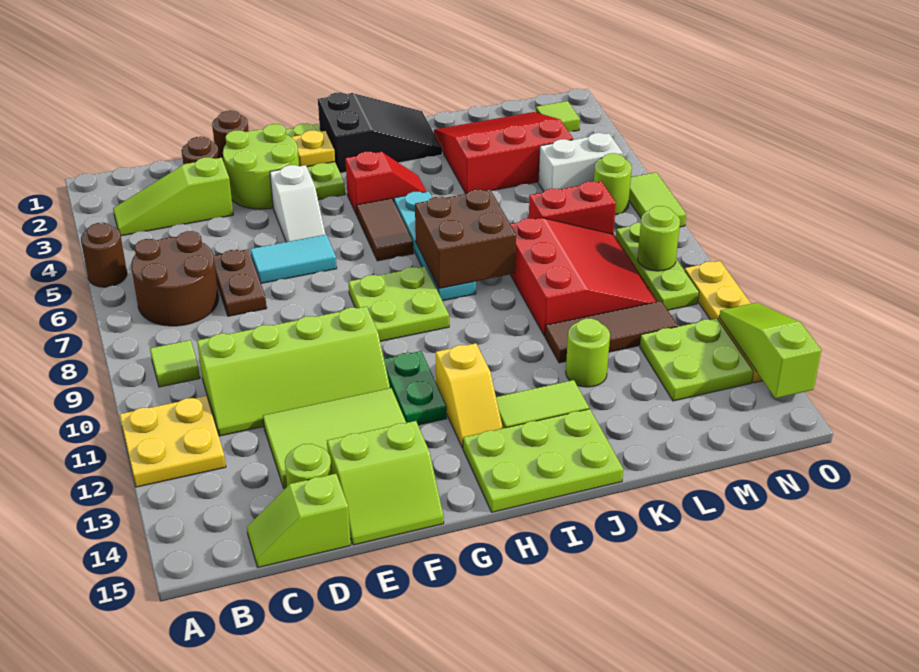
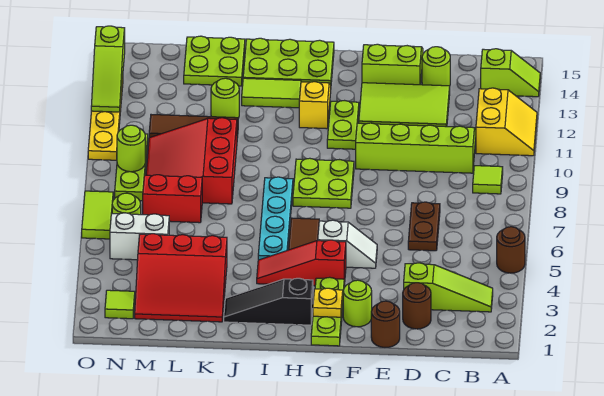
yellow 2x2 plate [120,396,226,487] -> yellow 2x2 slope [476,88,537,156]
brown 2x2 round brick [131,231,219,326] -> none
lime 1x2 slope [247,474,351,567] -> lime 1x2 slope moved to [481,49,540,97]
lime 2x2 round brick [223,124,299,209] -> lime 1x1 round brick [343,280,372,327]
cyan 1x2 tile [251,235,337,283] -> none
white 1x2 slope [270,165,326,242] -> white 1x2 slope turned to [318,220,377,268]
green 1x2 plate [384,351,447,425] -> lime 1x2 plate [327,101,359,149]
black 2x3 slope [318,92,442,173] -> black 1x3 slope [224,278,313,325]
red 1x2 slope [345,152,426,215] -> red 1x3 slope [257,240,346,286]
brown 2x2 brick [415,190,516,289] -> none
lime 2x2 plate [640,318,753,401] -> lime 2x2 plate moved to [184,36,245,86]

